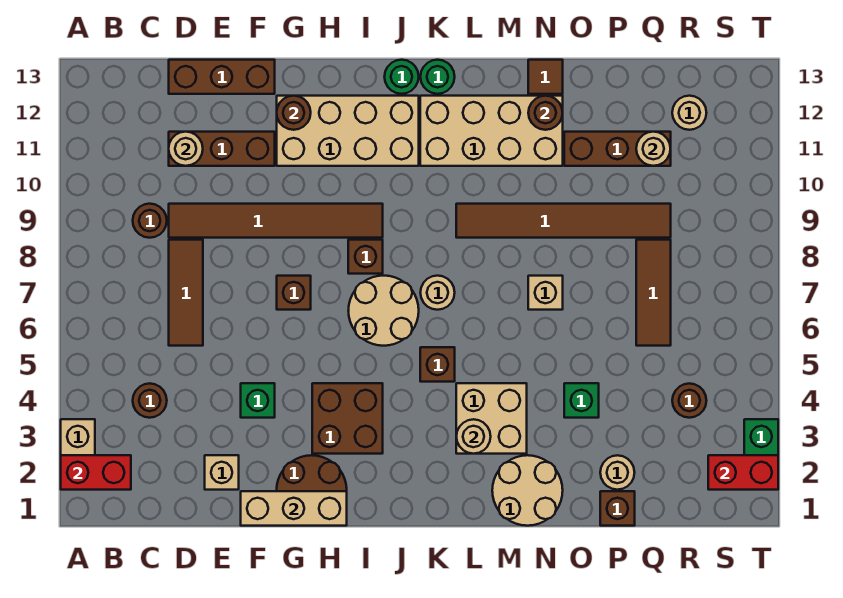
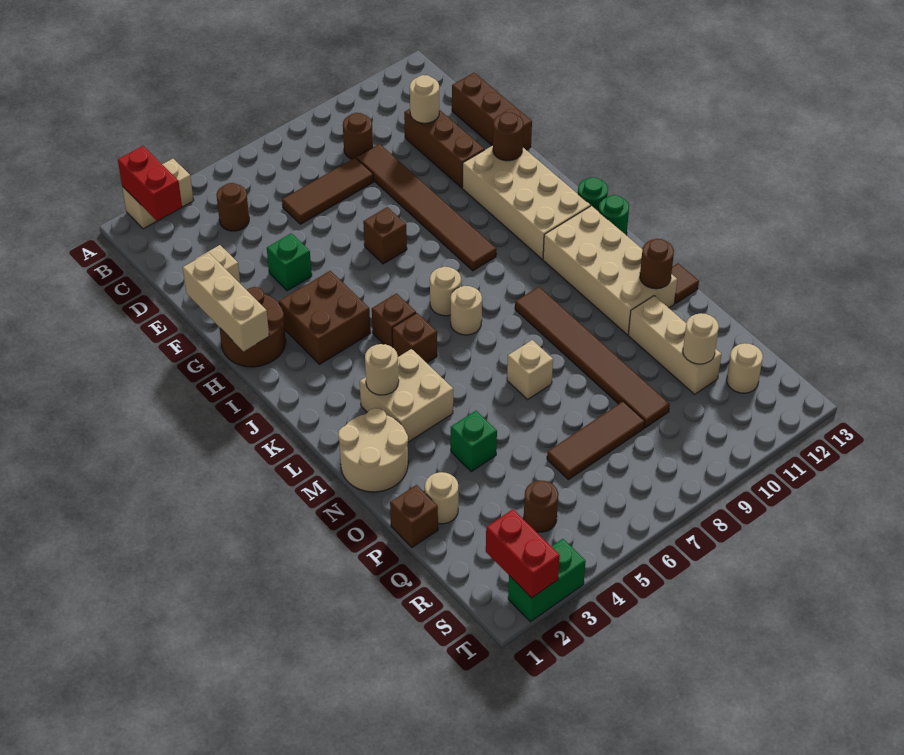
tan 2x2 round brick [348,276,419,346] -> tan 1x1 round brick [430,267,461,316]
brown 1x1 brick [348,240,383,274] -> brown 1x1 brick moved to [372,293,416,347]
brown 1x3 brick [564,132,671,166] -> tan 1x3 brick [628,296,721,394]

